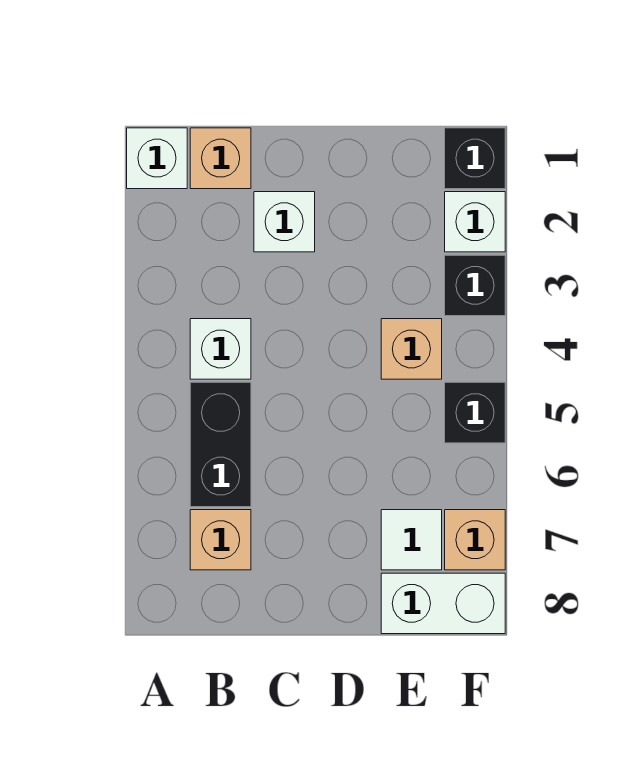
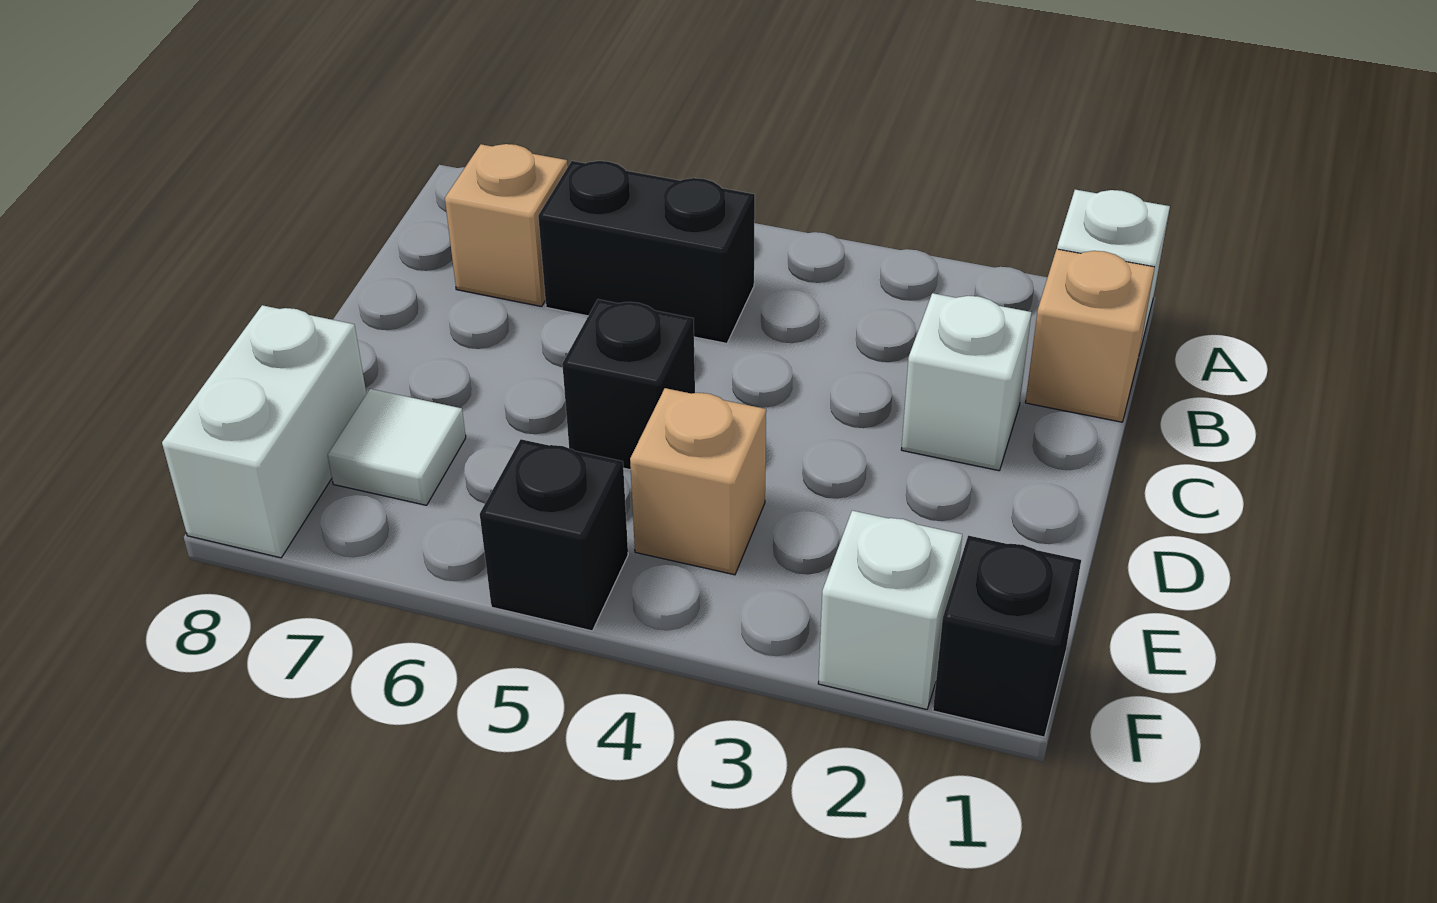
white 1x1 brick [190,319,251,379] -> none
black 1x1 brick [445,255,505,316] -> black 1x1 brick moved to [562,299,695,470]
tan 1x1 brick [445,510,505,570] -> none

